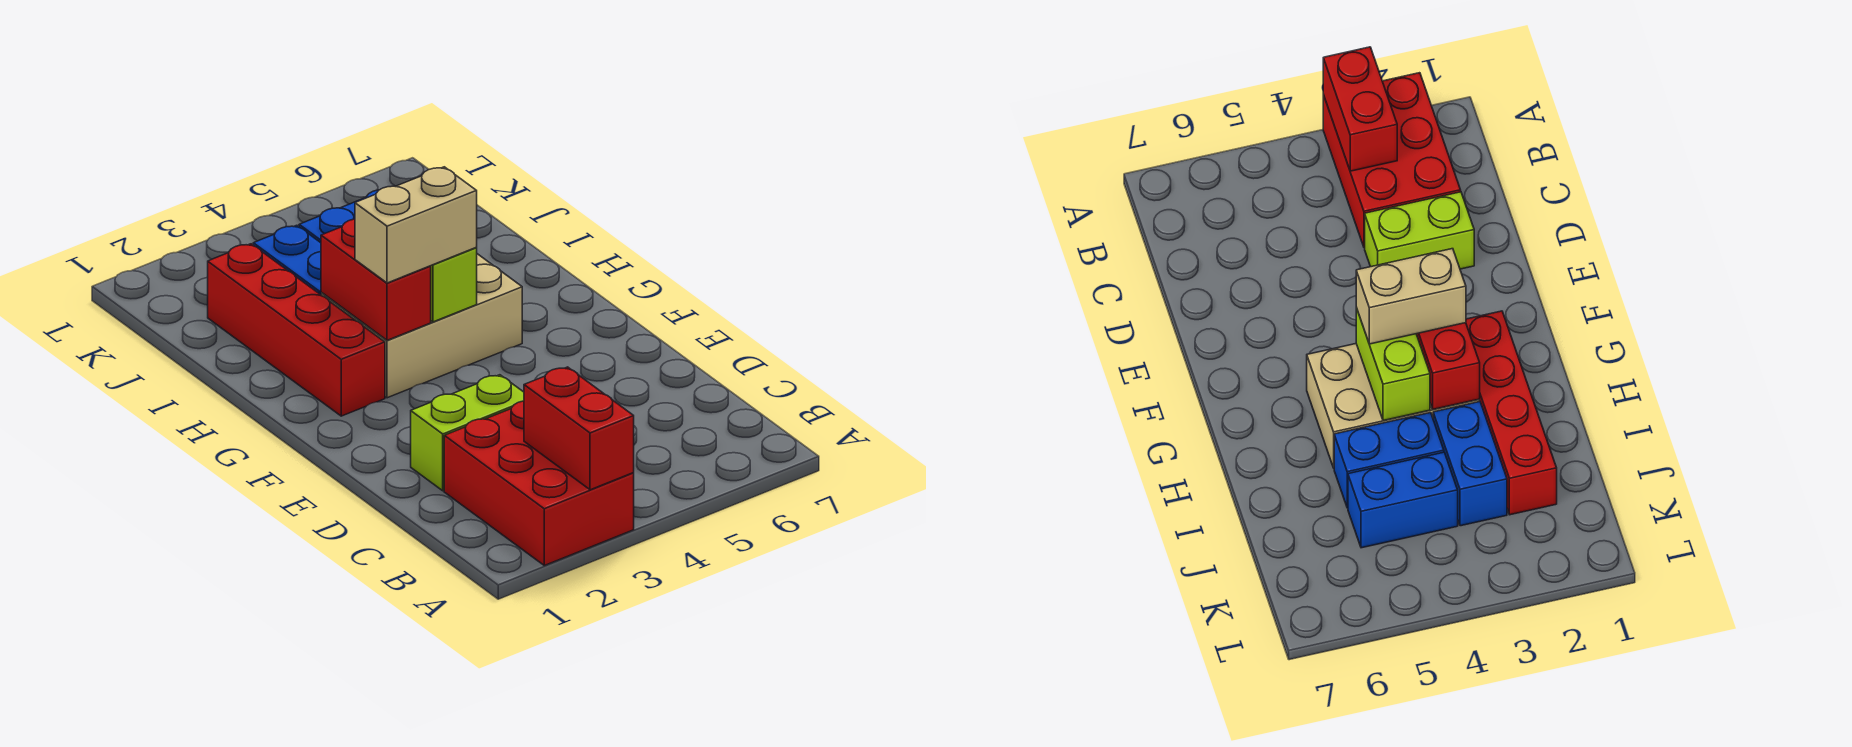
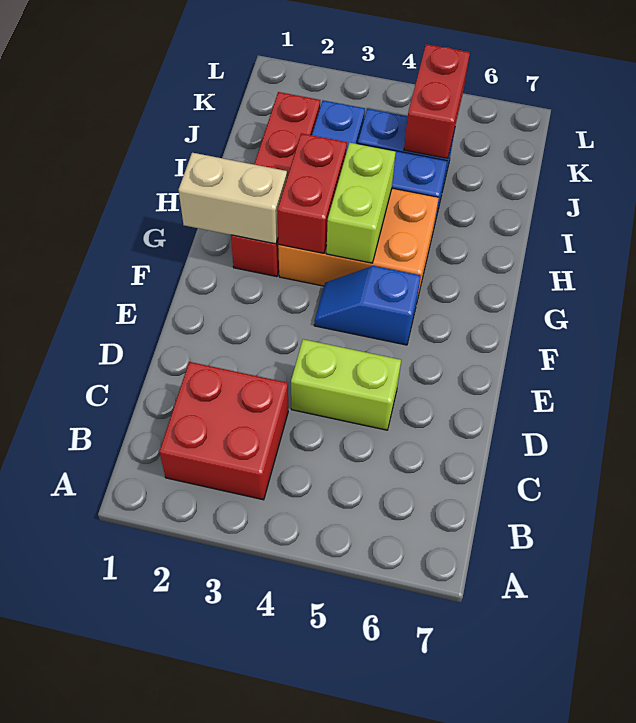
red 2x3 brick [444,401,634,565] -> red 2x2 brick [159,362,288,500]
red 1x2 brick [524,367,634,490] -> red 1x2 brick moved to [404,44,470,158]
lime 1x2 brick [411,375,524,491] -> lime 1x2 brick moved to [291,339,401,430]
none -> blue 1x2 slope [314,266,421,345]
tan 2x3 brick [321,254,522,398] -> orange 2x3 brick [278,188,439,300]
tan 1x2 brick [355,167,477,283] -> tan 1x2 brick moved to [179,153,287,244]

